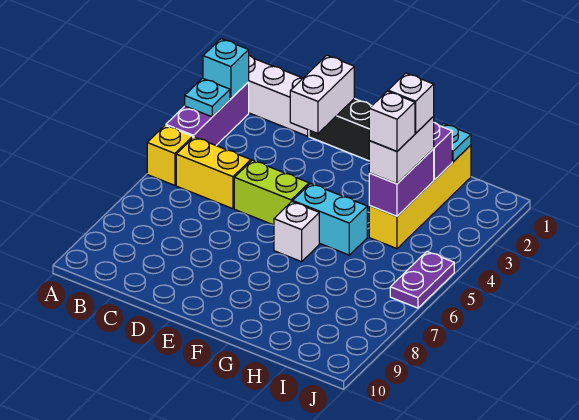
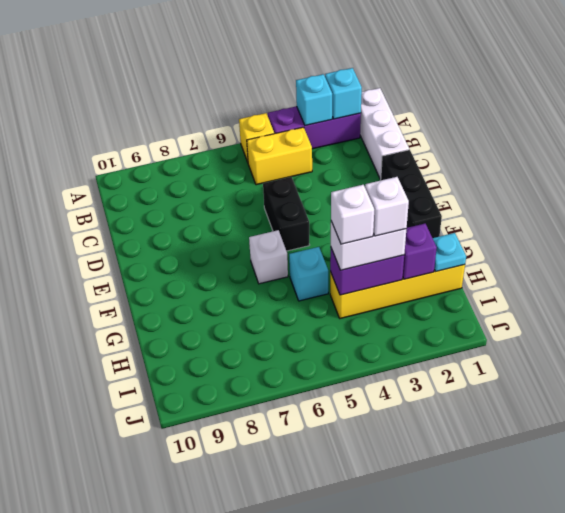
cyan 1x1 plate [185,78,230,117] -> cyan 1x1 brick [296,74,332,125]
yellow 1x2 brick [176,137,251,209] -> yellow 1x2 brick turned to [247,127,312,185]
white 1x2 brick [290,55,354,133] -> none
lime 1x2 brick [234,160,309,225] -> black 1x2 brick [263,177,309,251]
cyan 1x2 brick [293,183,367,255] -> cyan 1x1 brick [289,247,328,301]
purple 1x2 plate [390,252,454,308] -> none

